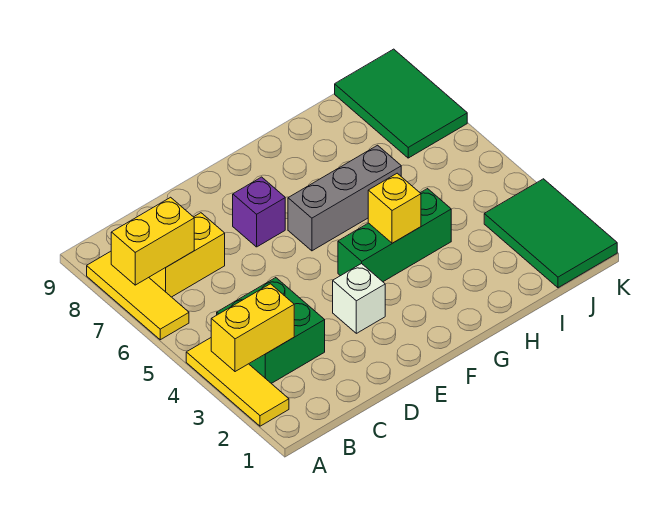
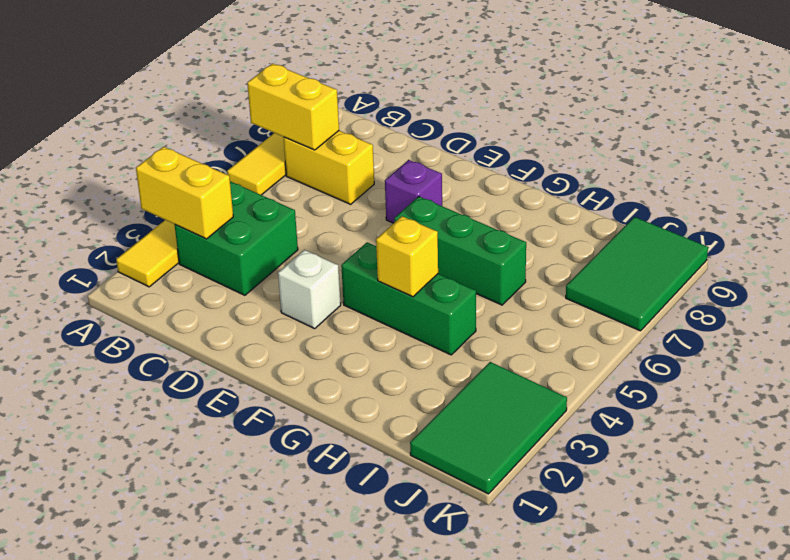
grey 1x3 brick [288,145,401,251] -> green 1x3 brick [394,196,526,305]

